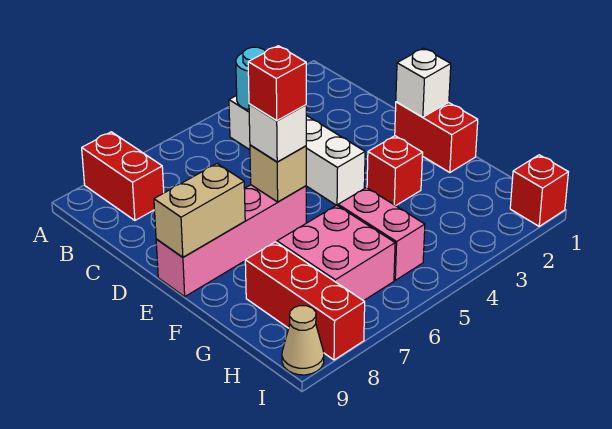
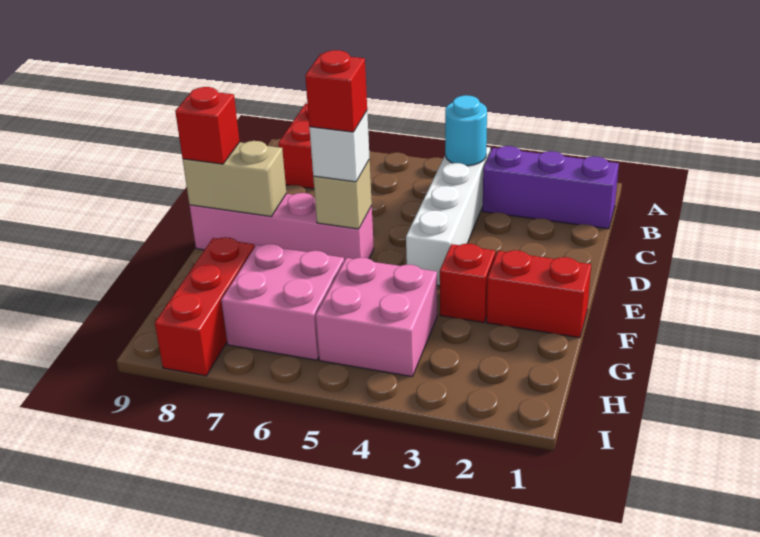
none -> purple 1x3 brick [483,146,619,229]
red 1x2 brick [395,102,478,173] -> red 1x2 brick turned to [487,250,591,338]
white 1x1 brick [396,48,451,117] -> none
pink 1x2 brick [338,188,425,280] -> pink 2x2 brick [316,258,437,377]
red 1x1 brick [510,155,568,226] -> red 1x1 brick moved to [175,87,240,164]
tan 1x1 cone [282,306,324,375] -> none

